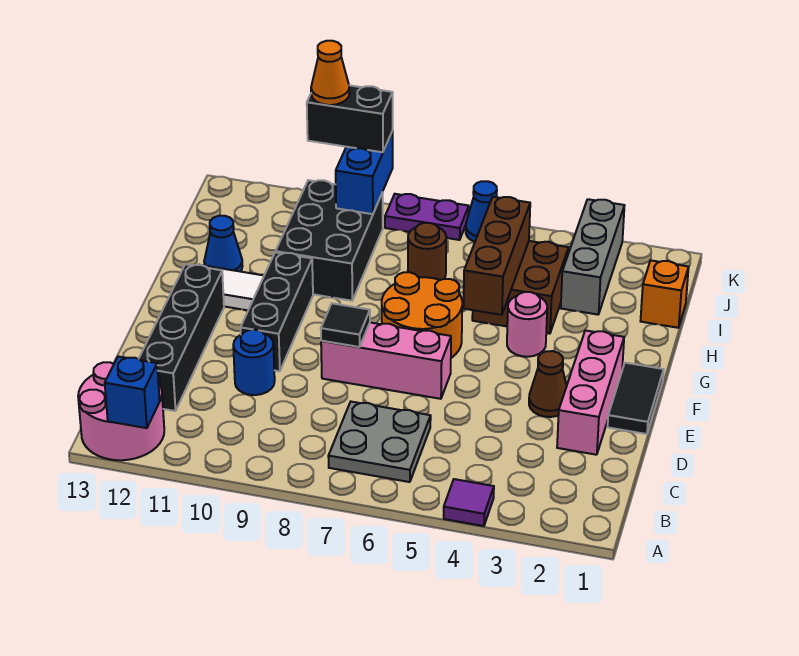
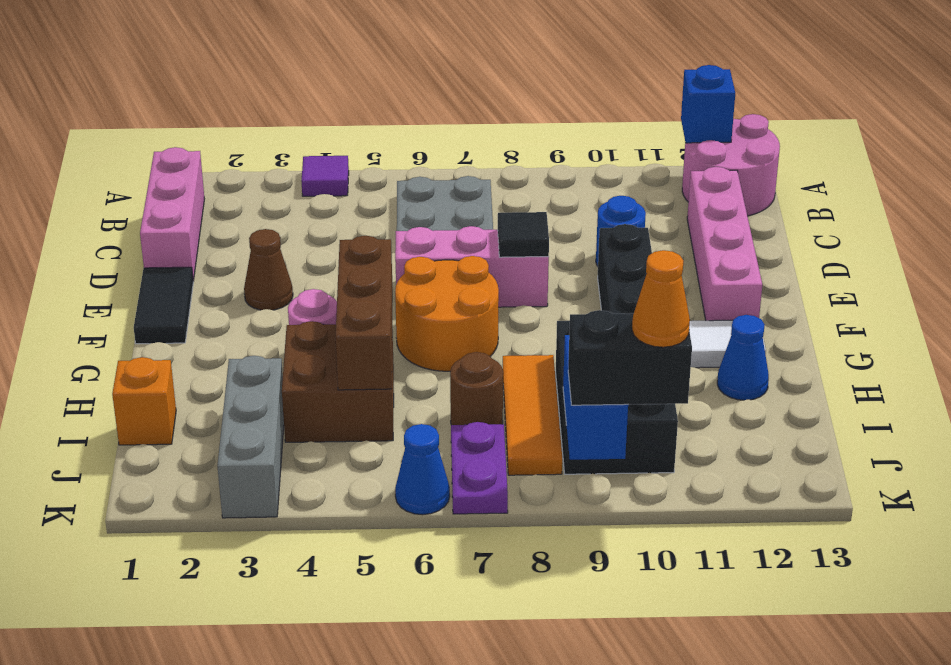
black 1x4 brick [139,264,224,411] -> pink 1x4 brick [687,167,762,321]
pink 1x3 brick [557,330,624,455] -> pink 1x3 brick moved to [140,147,204,281]
none -> orange 1x3 tile [503,355,562,475]
purple 1x2 plate [385,194,469,240] -> purple 1x2 plate turned to [451,422,508,514]

